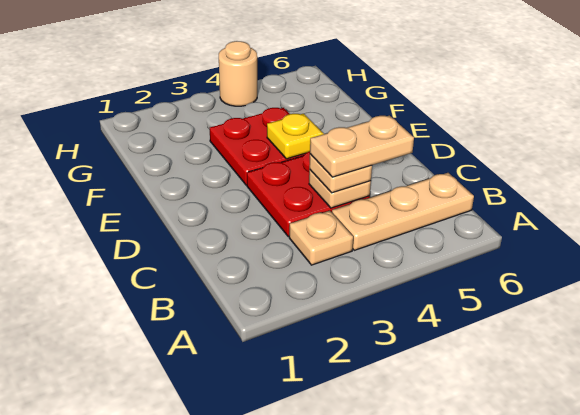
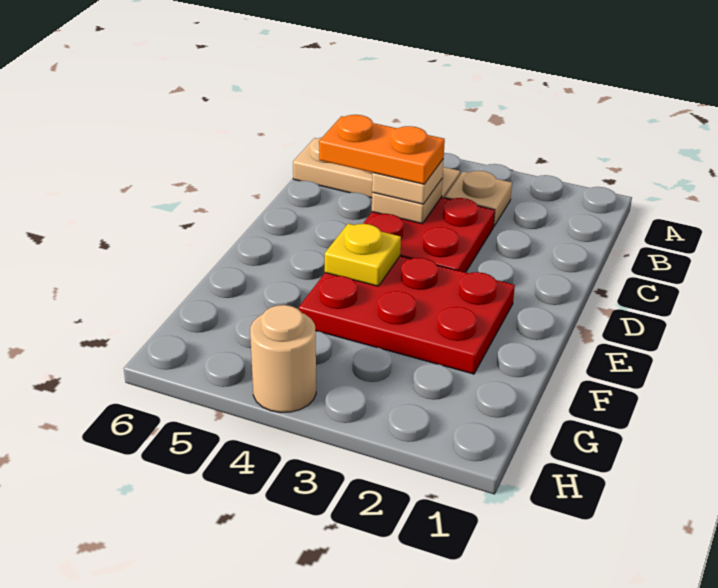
tan 1x2 plate [310,116,414,177] -> orange 1x2 plate [319,115,445,184]
red 2x2 plate [210,108,306,185] -> red 2x3 plate [299,256,515,374]

